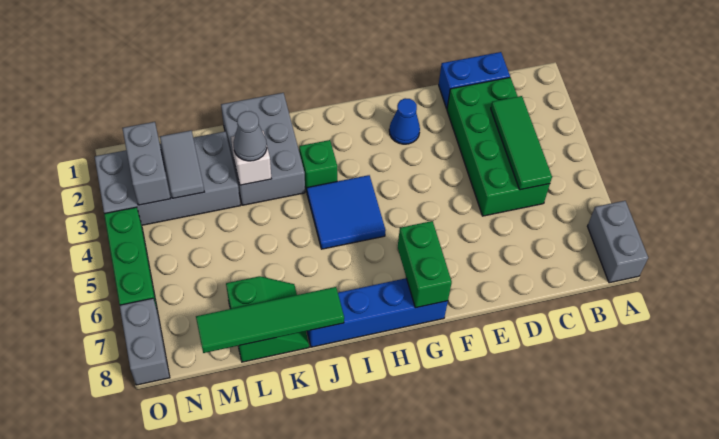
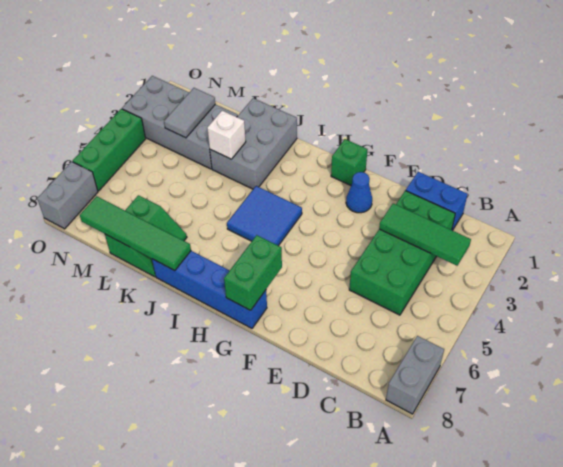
green 1x3 tile [491,96,552,190] -> green 1x3 tile turned to [379,203,471,266]
green 1x1 brick [299,140,337,192] -> green 1x1 brick moved to [331,139,368,185]
grey 1x1 cone [233,111,267,161] -> none
grey 1x2 brick [122,122,171,205] -> none

